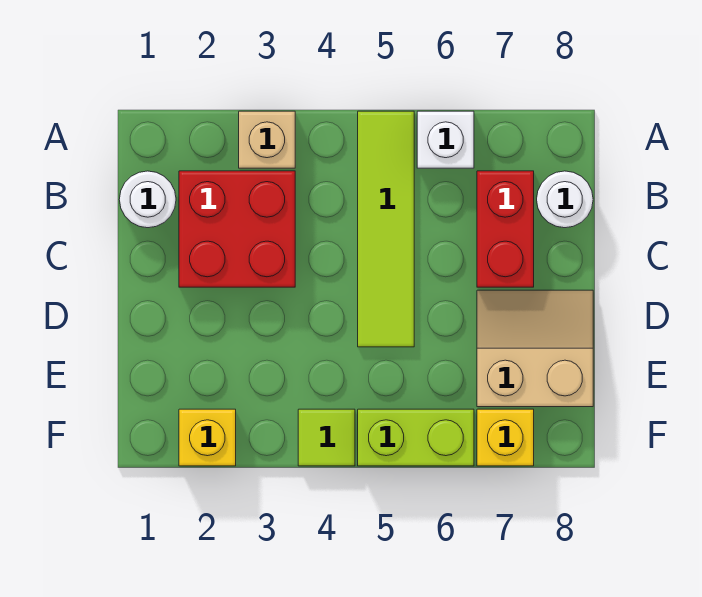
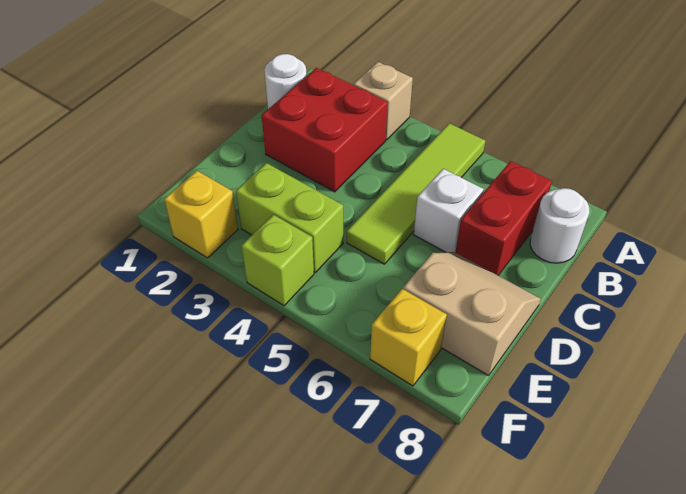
white 1x1 brick [417,111,474,168] -> white 1x1 brick moved to [414,169,484,252]
lime 1x1 tile [298,409,355,466] -> lime 1x1 brick [242,215,314,306]
lime 1x2 brick [358,409,474,466] -> lime 1x2 brick moved to [236,163,343,272]

